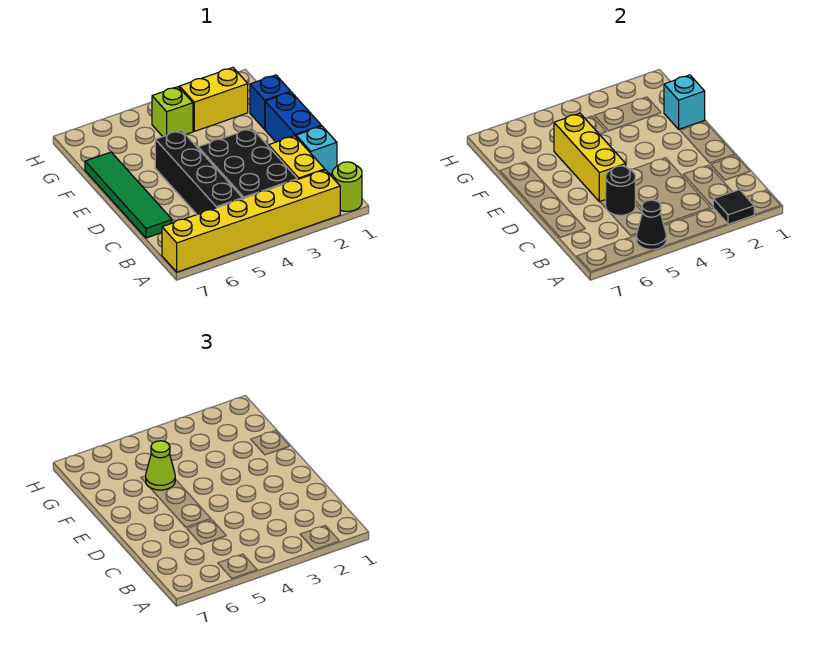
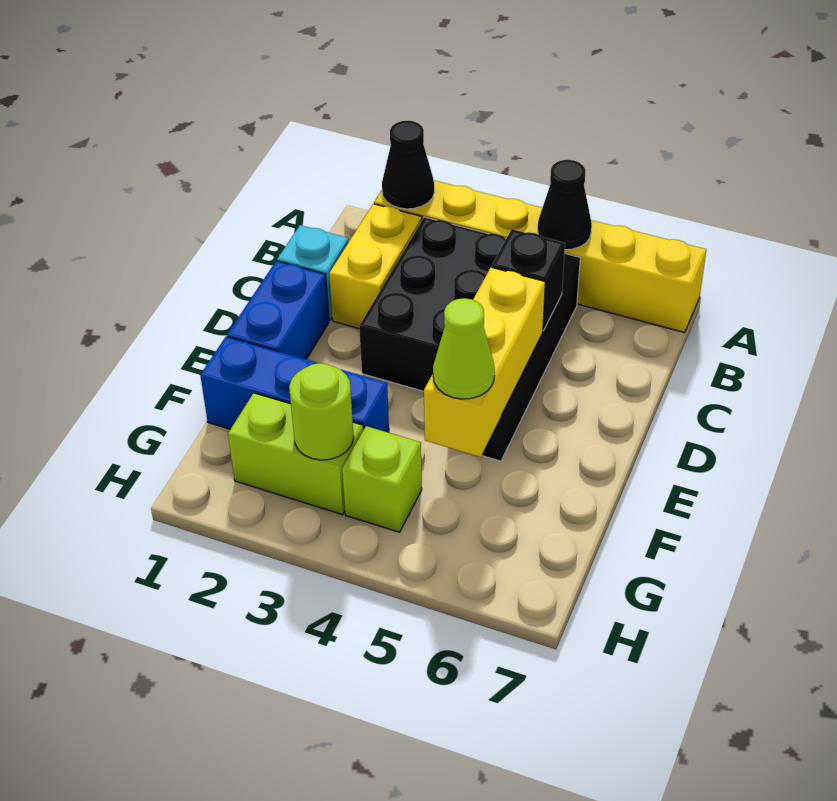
lime 1x1 round brick [332,162,362,211] -> lime 1x1 round brick moved to [289,363,354,460]
black 1x1 tile [713,190,754,224] -> black 1x1 cone [382,121,434,209]
black 1x1 round brick [606,166,635,215] -> black 1x1 brick [492,229,565,331]
green 1x4 tile [85,152,172,238] -> none
blue 1x1 brick [250,75,291,129] -> blue 1x3 brick [200,337,389,432]
cyan 1x1 brick [664,75,705,129] -> none
yellow 1x2 brick [180,68,248,131] -> lime 1x2 brick [228,393,363,514]

